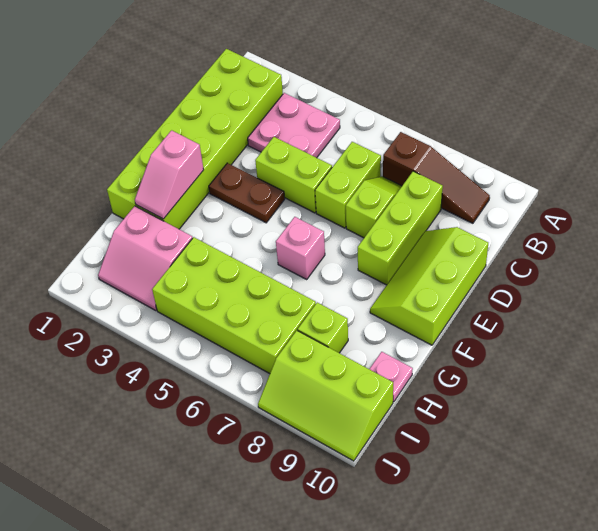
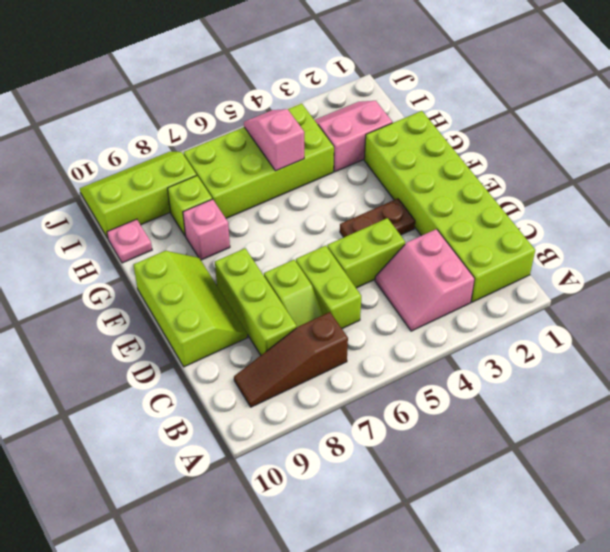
pink 2x2 plate [248,93,340,158] -> pink 2x2 slope [375,229,475,331]
pink 1x2 slope [135,130,204,219] -> pink 1x2 slope moved to [244,109,304,171]
pink 1x1 brick [276,217,325,279] -> pink 1x1 brick moved to [183,199,230,260]

